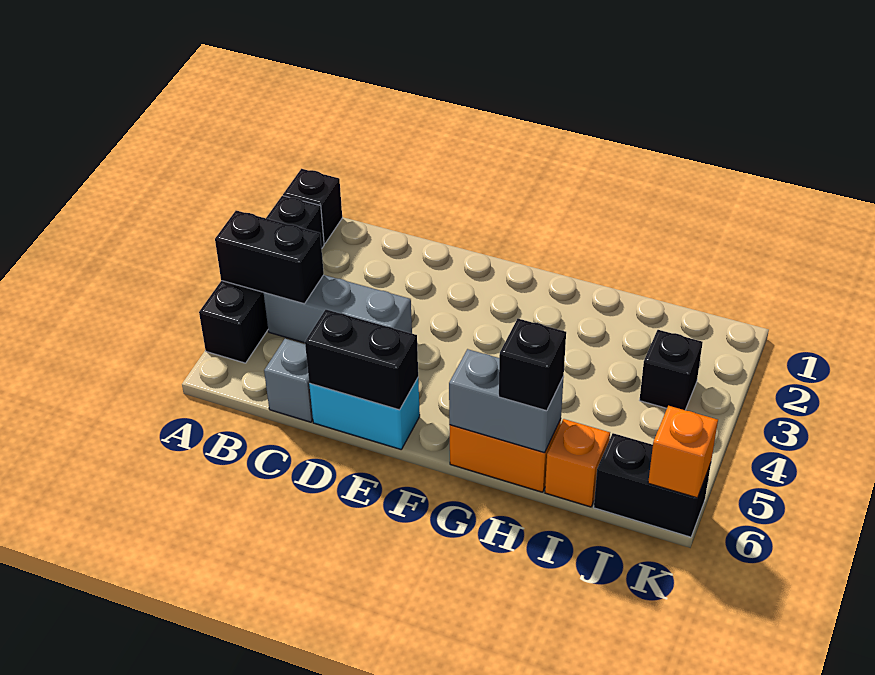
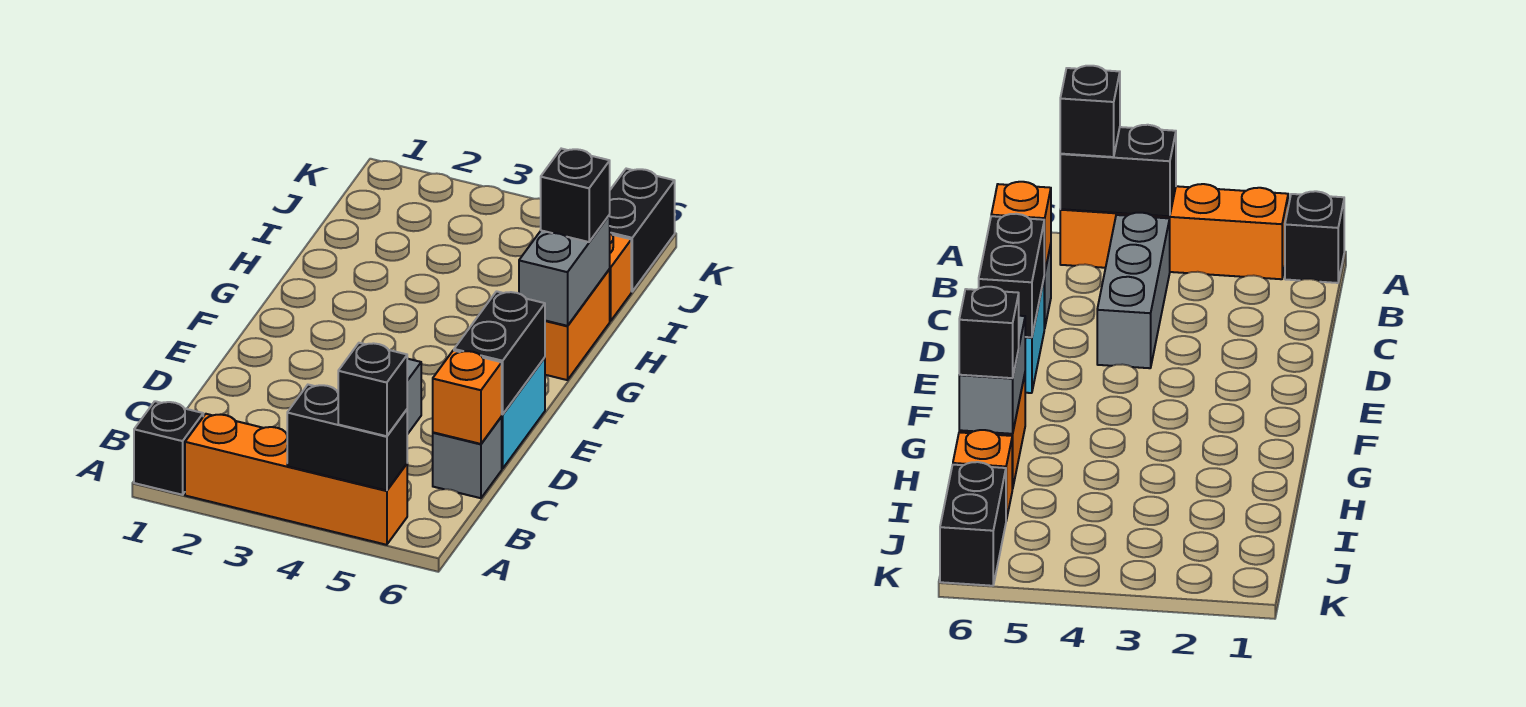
black 1x4 brick [199,196,324,363] -> orange 1x4 brick [185,414,407,545]
black 1x2 brick [215,211,324,304] -> black 1x2 brick turned to [287,385,407,491]
black 1x1 brick [640,330,703,410] -> black 1x1 brick moved to [338,343,407,436]
orange 1x1 brick [648,406,718,498] -> orange 1x1 brick moved to [433,350,502,444]

